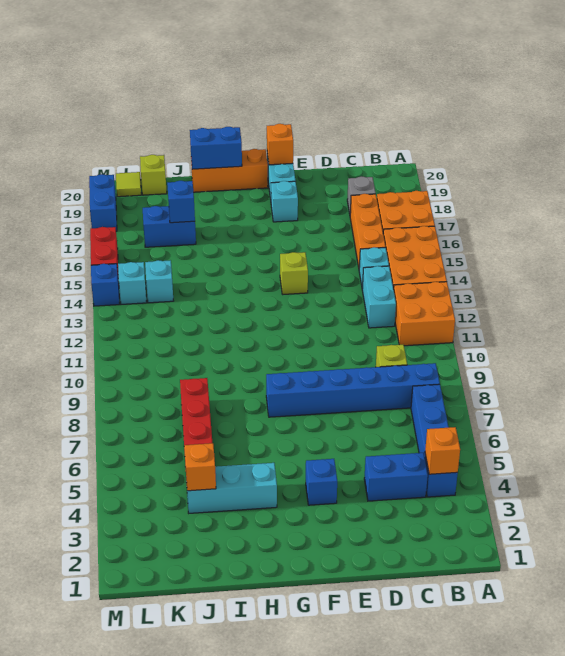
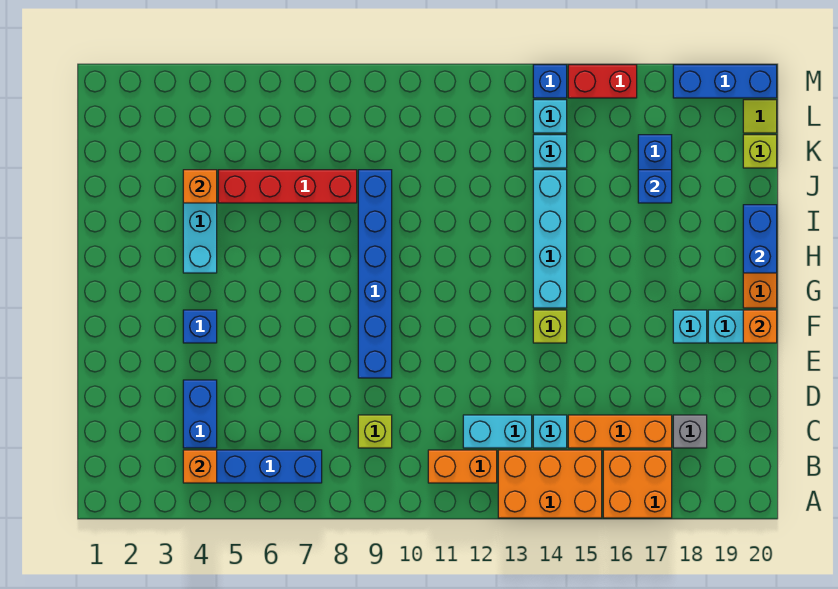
orange 2x2 brick [393,282,455,346] -> orange 1x2 brick [428,450,497,483]
blue 1x6 brick [266,363,440,417] -> blue 1x6 brick moved to [358,170,392,378]
none -> cyan 1x4 brick [533,170,567,308]
blue 1x2 brick [89,174,117,231] -> blue 1x3 brick [673,65,777,98]

